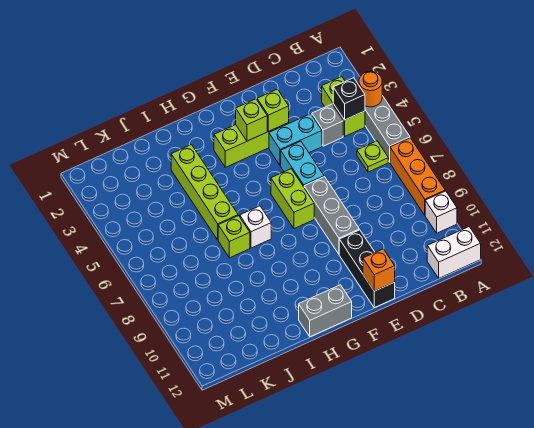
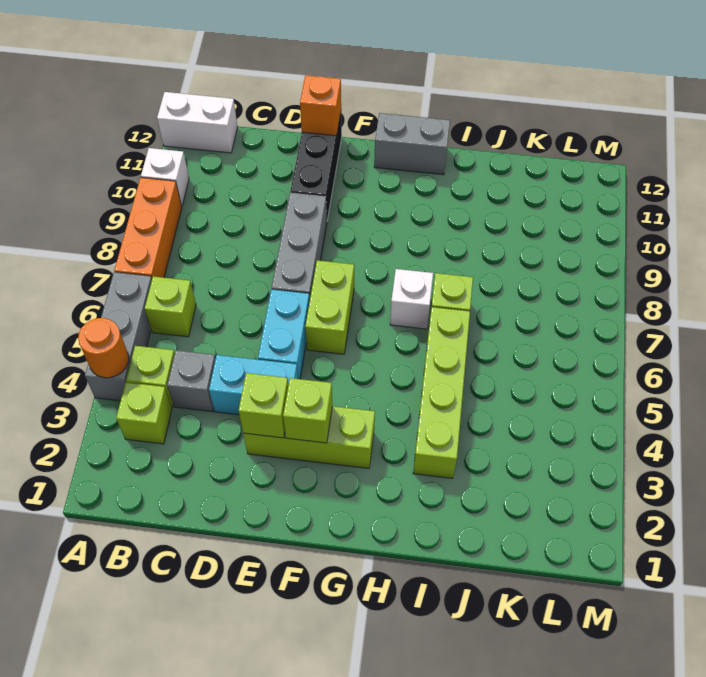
black 1x1 brick [333,78,365,120] -> none
lime 1x1 plate [357,141,388,172] -> lime 1x1 brick [145,276,196,337]

